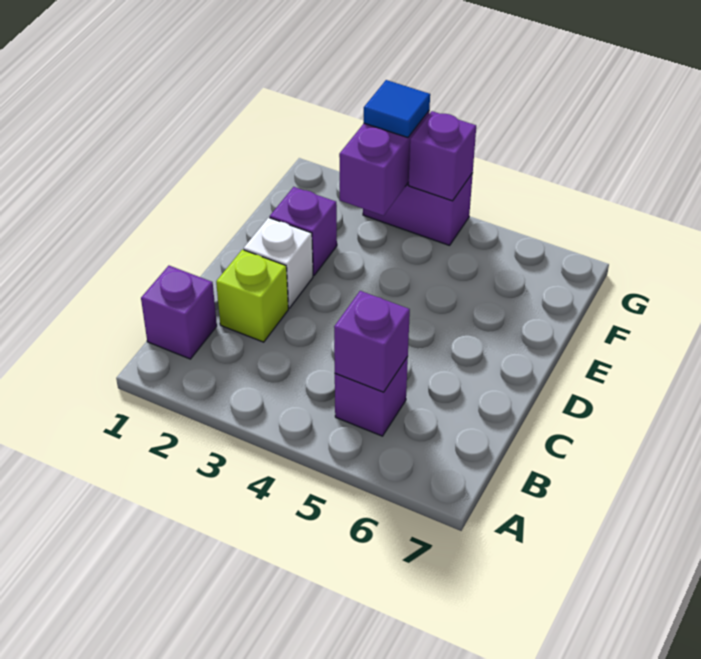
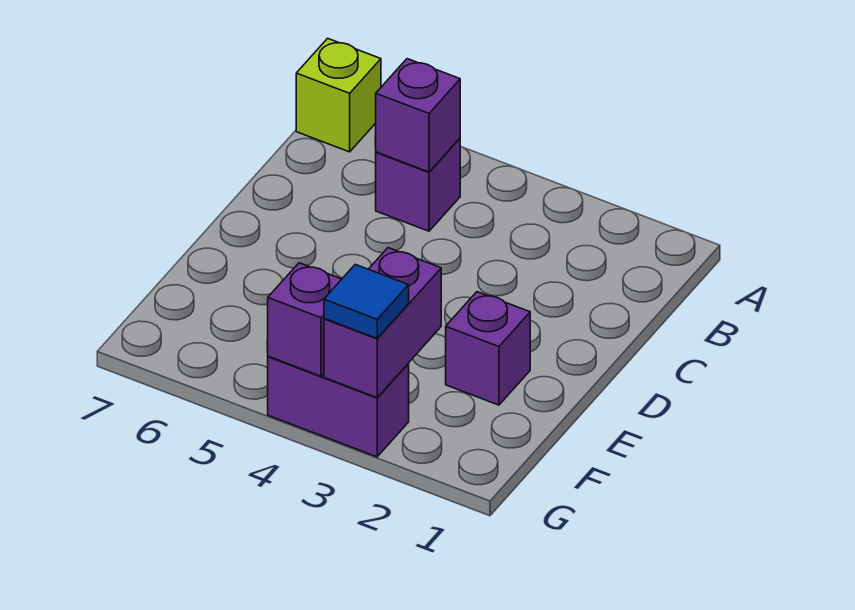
purple 1x1 brick [141,266,217,359] -> none
lime 1x1 brick [216,250,288,342] -> lime 1x1 brick moved to [296,38,381,152]
white 1x1 brick [244,218,313,308] -> none

